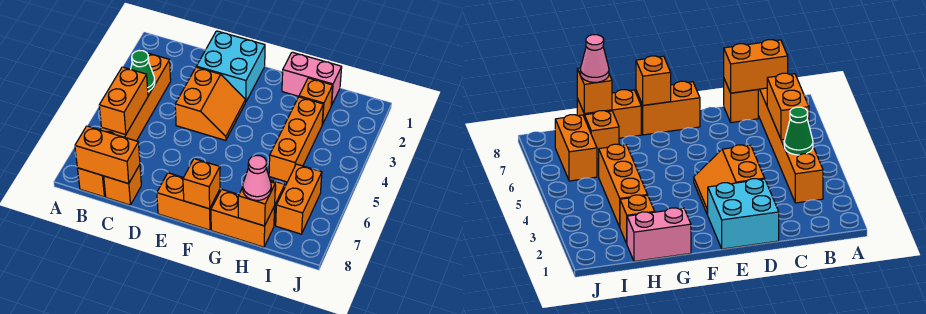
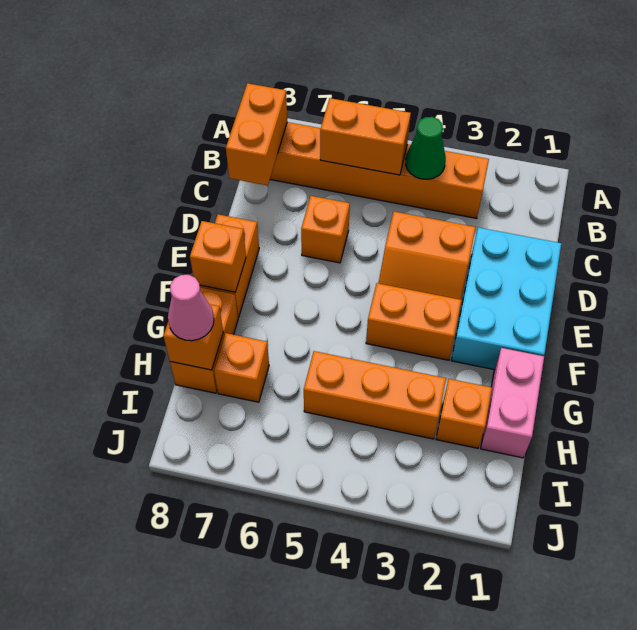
orange 1x1 brick [104,165,141,205] -> orange 1x1 brick moved to [301,196,350,263]
cyan 2x2 brick [197,31,265,102] -> cyan 2x3 brick [451,227,561,370]
orange 1x2 brick [276,164,322,234] -> orange 1x2 brick moved to [366,283,461,360]

